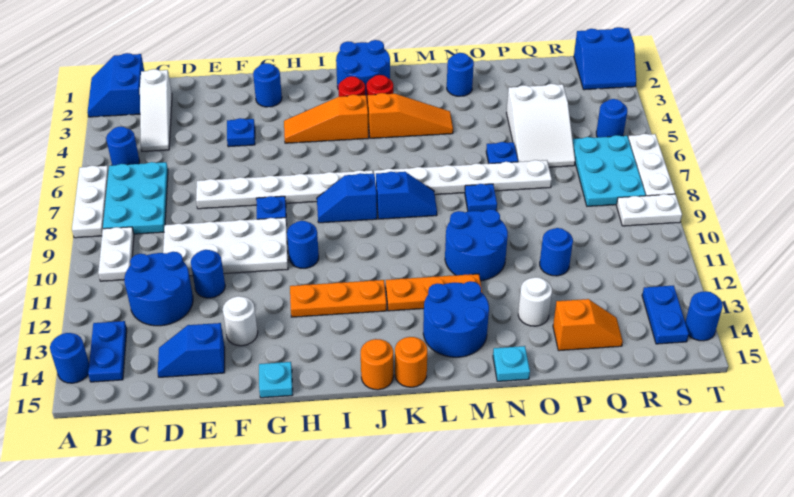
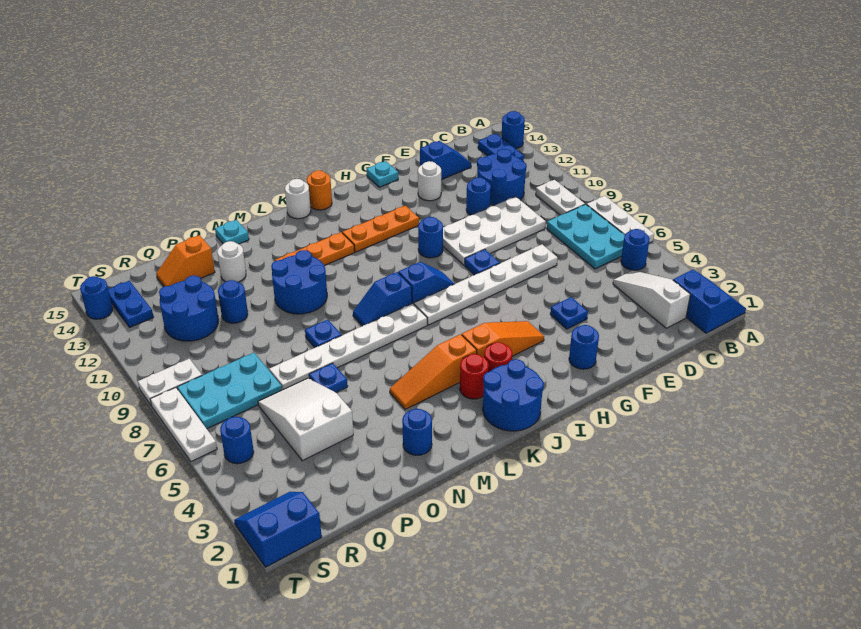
orange 1x1 round brick [395,337,427,387] -> white 1x1 round brick [285,179,311,219]
blue 2x2 round brick [423,281,489,357] -> blue 2x2 round brick moved to [159,276,219,341]
cyan 2x3 plate [573,135,646,206] -> cyan 2x3 plate turned to [177,353,282,429]

